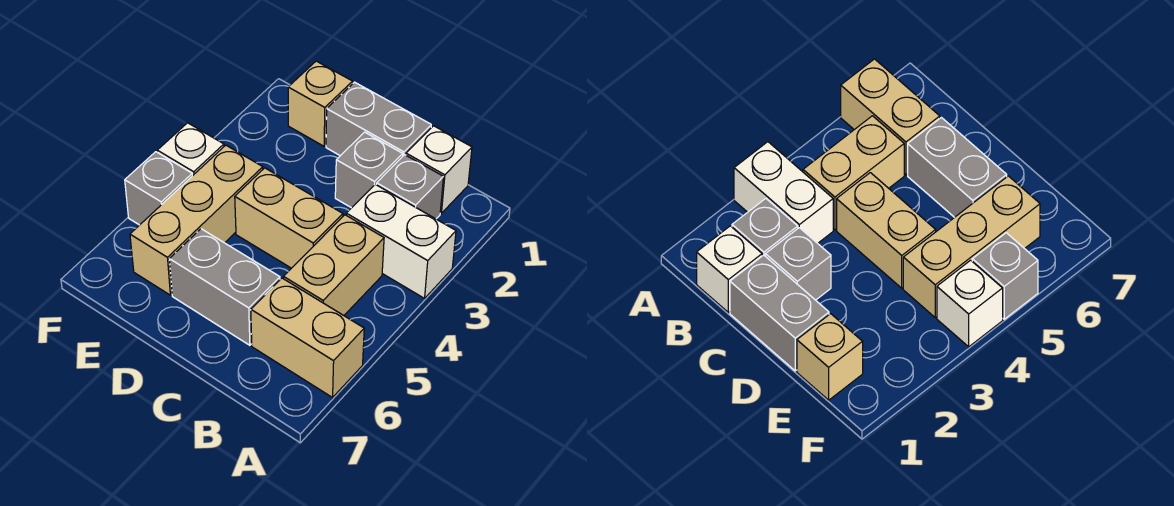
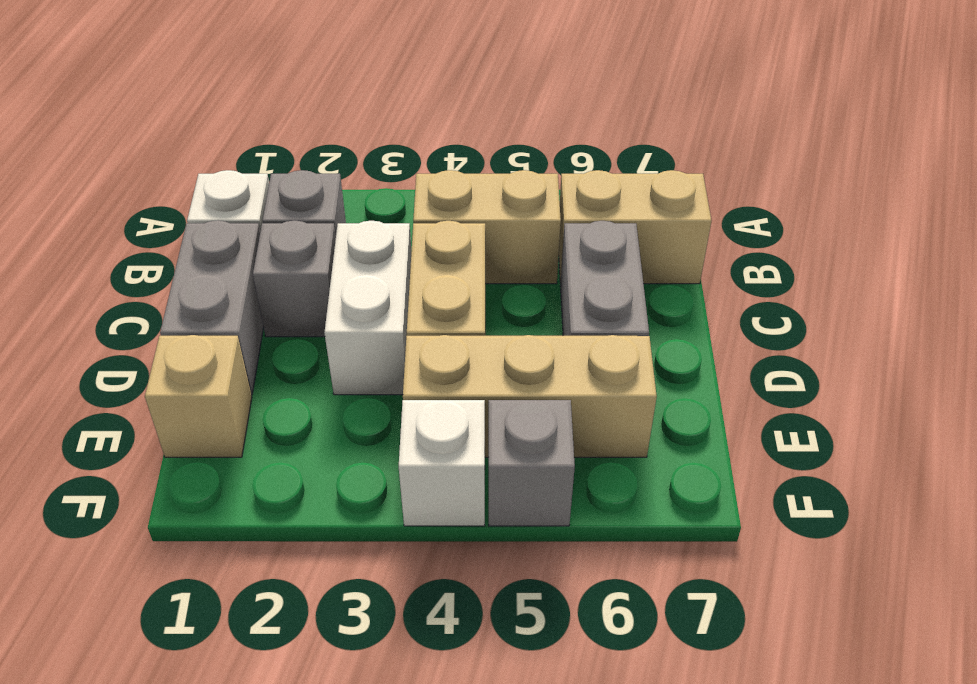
white 1x2 brick [346,184,456,298] -> white 1x2 brick moved to [324,221,411,395]
tan 1x2 brick [251,278,364,397] -> tan 1x2 brick turned to [559,170,711,284]

